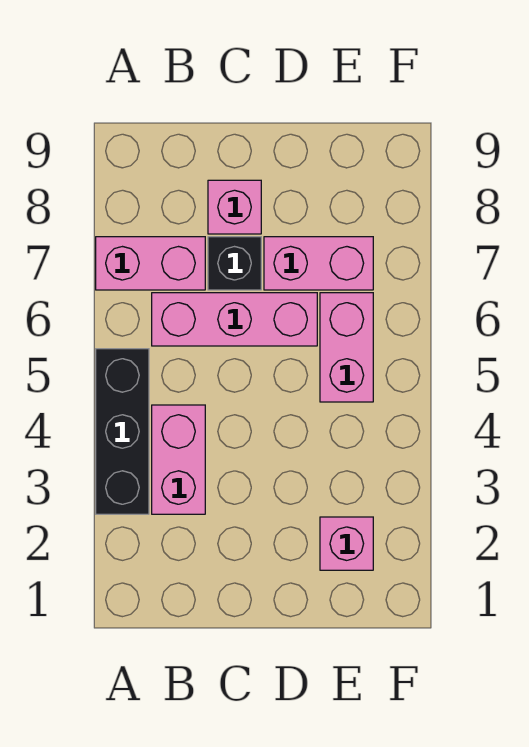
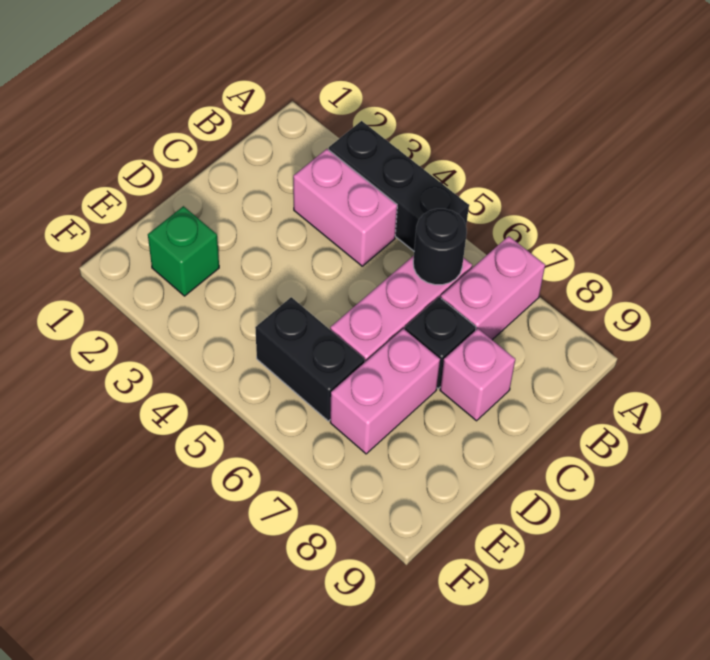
none -> black 1x1 round brick [413,209,467,285]
pink 1x1 brick [320,517,373,570] -> green 1x1 brick [148,206,219,296]
pink 1x2 brick [320,293,373,402] -> black 1x2 brick [255,297,365,421]

